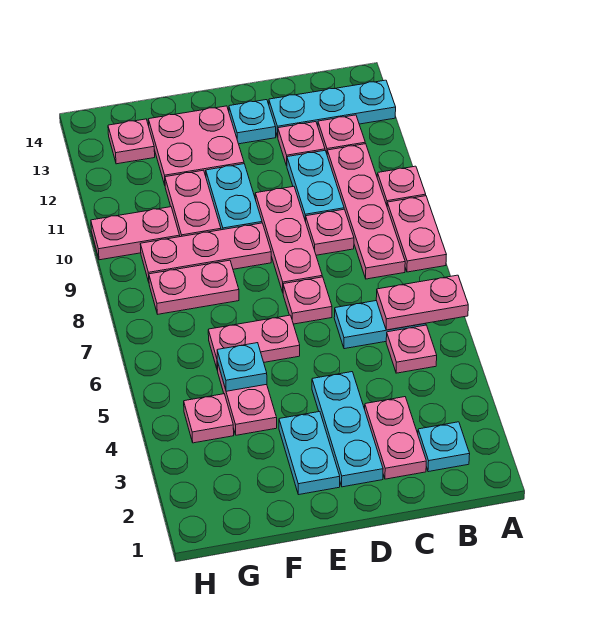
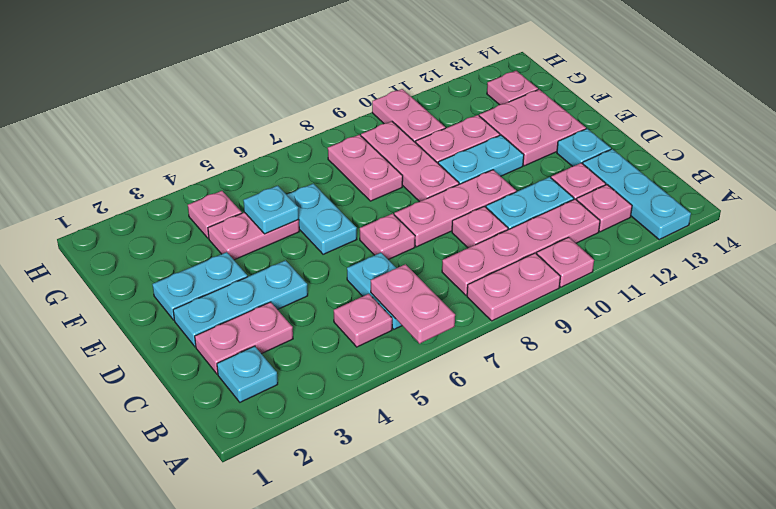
pink 1x2 plate [208,315,300,370] -> cyan 1x2 plate [287,184,357,254]

